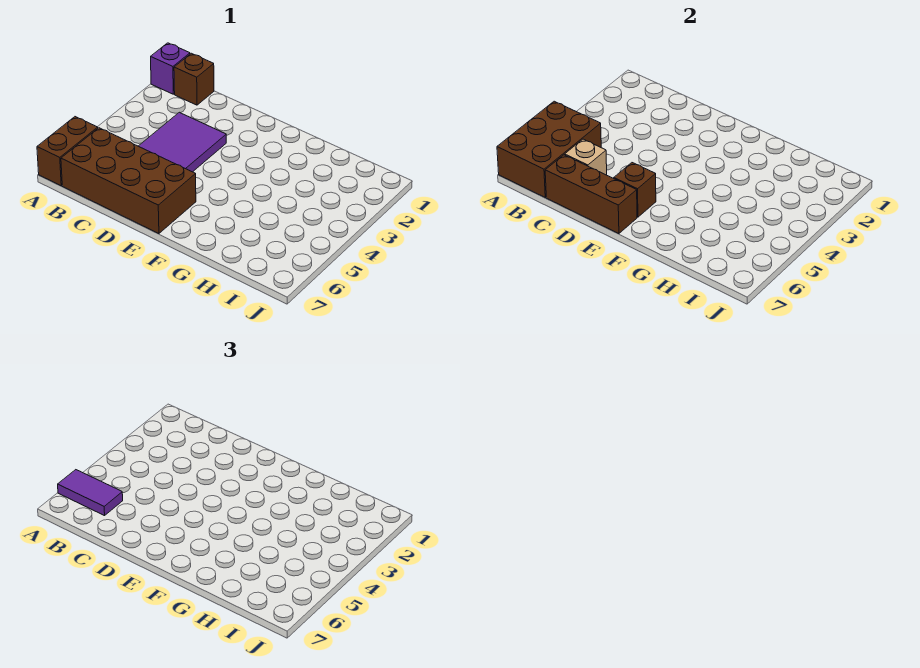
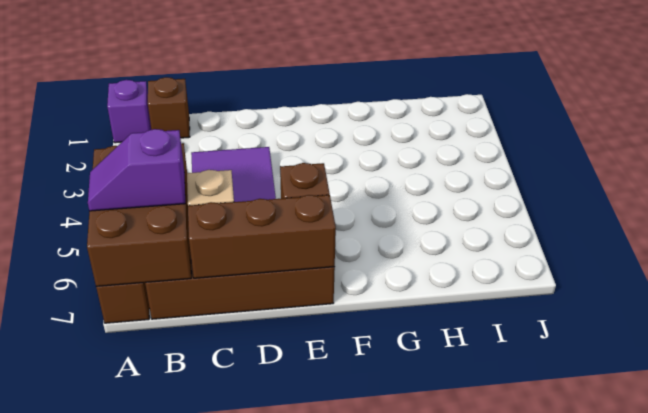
purple 1x2 tile [58,470,123,516] -> purple 1x2 slope [88,129,185,211]

